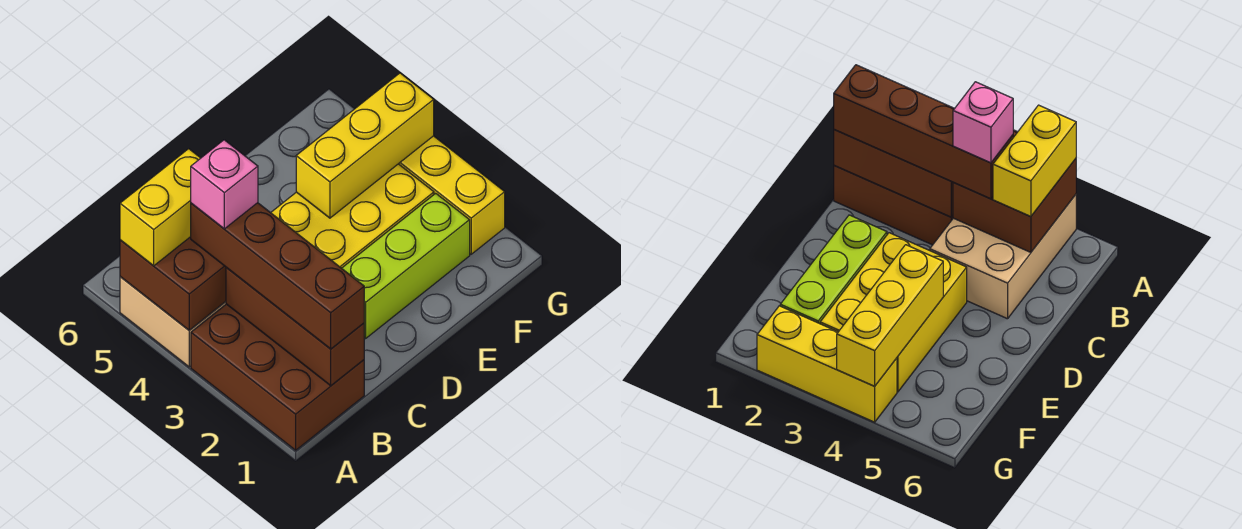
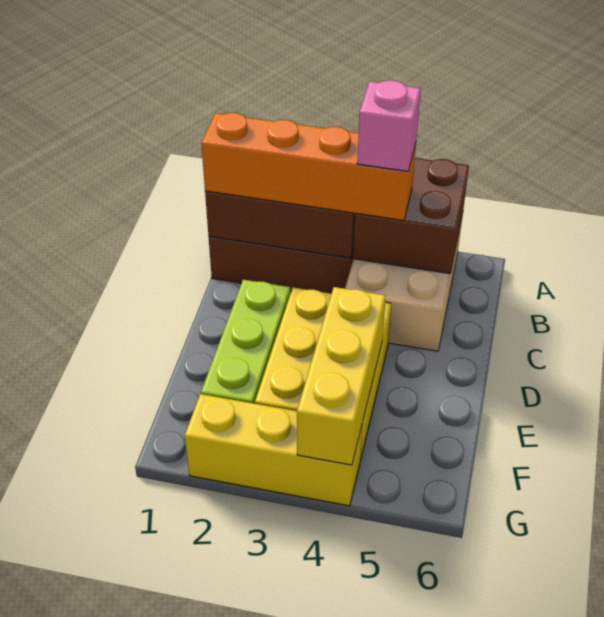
yellow 1x2 brick [120,149,200,266] -> none
brown 1x4 brick [191,203,364,349] -> orange 1x4 brick [201,113,416,220]

